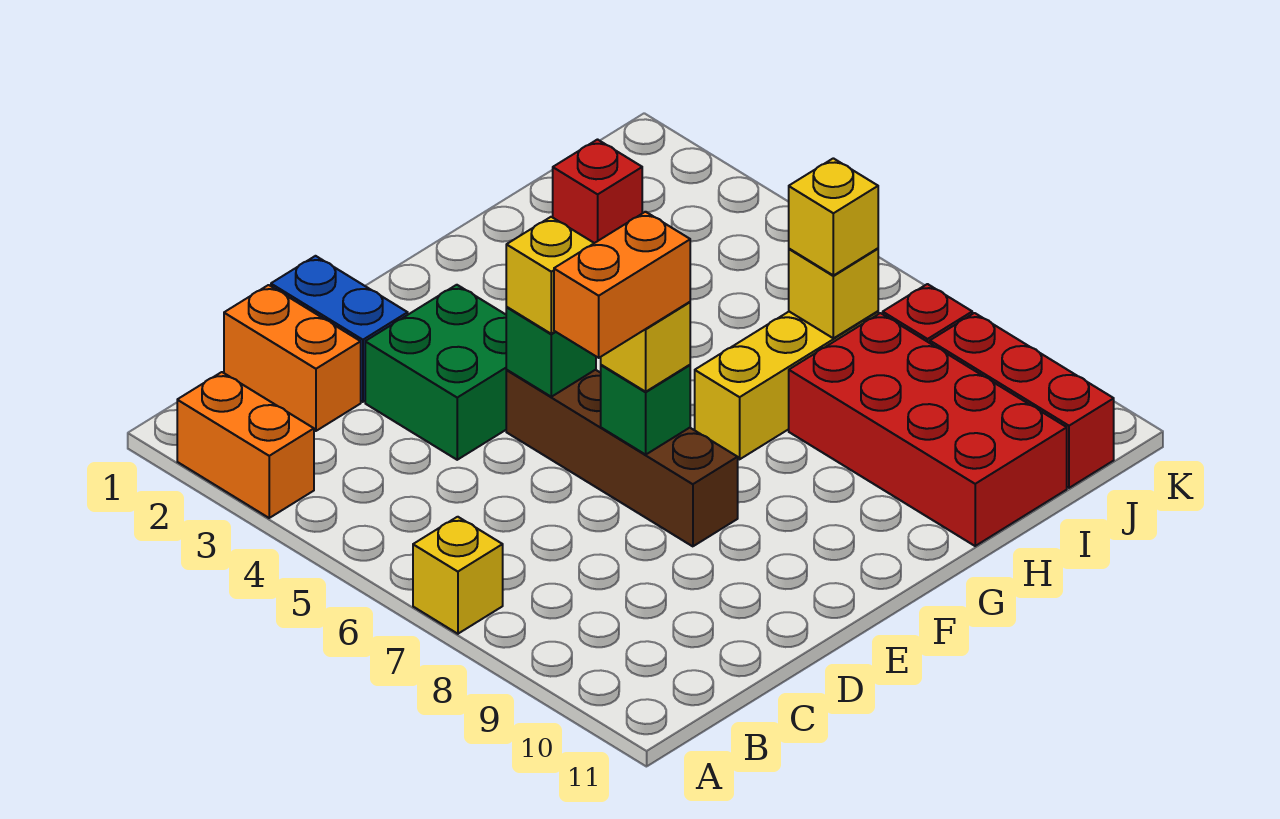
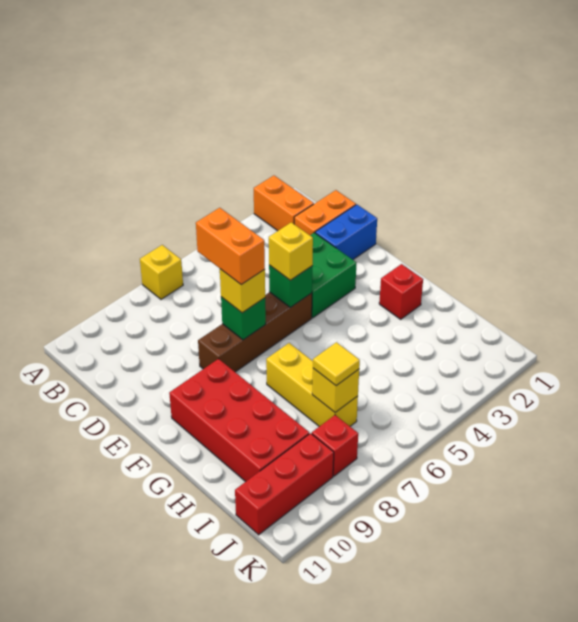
orange 1x2 brick [177,372,314,518] -> orange 1x2 brick turned to [254,176,314,231]
red 2x4 brick [789,313,1067,546] -> red 2x4 brick turned to [169,359,309,482]
red 1x1 brick [553,140,642,243] -> red 1x1 brick moved to [379,264,423,319]
yellow 1x1 brick [789,158,878,275] -> yellow 1x1 tile [313,342,360,386]

